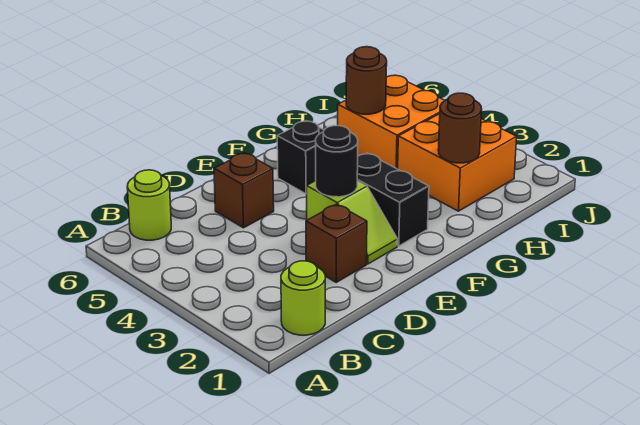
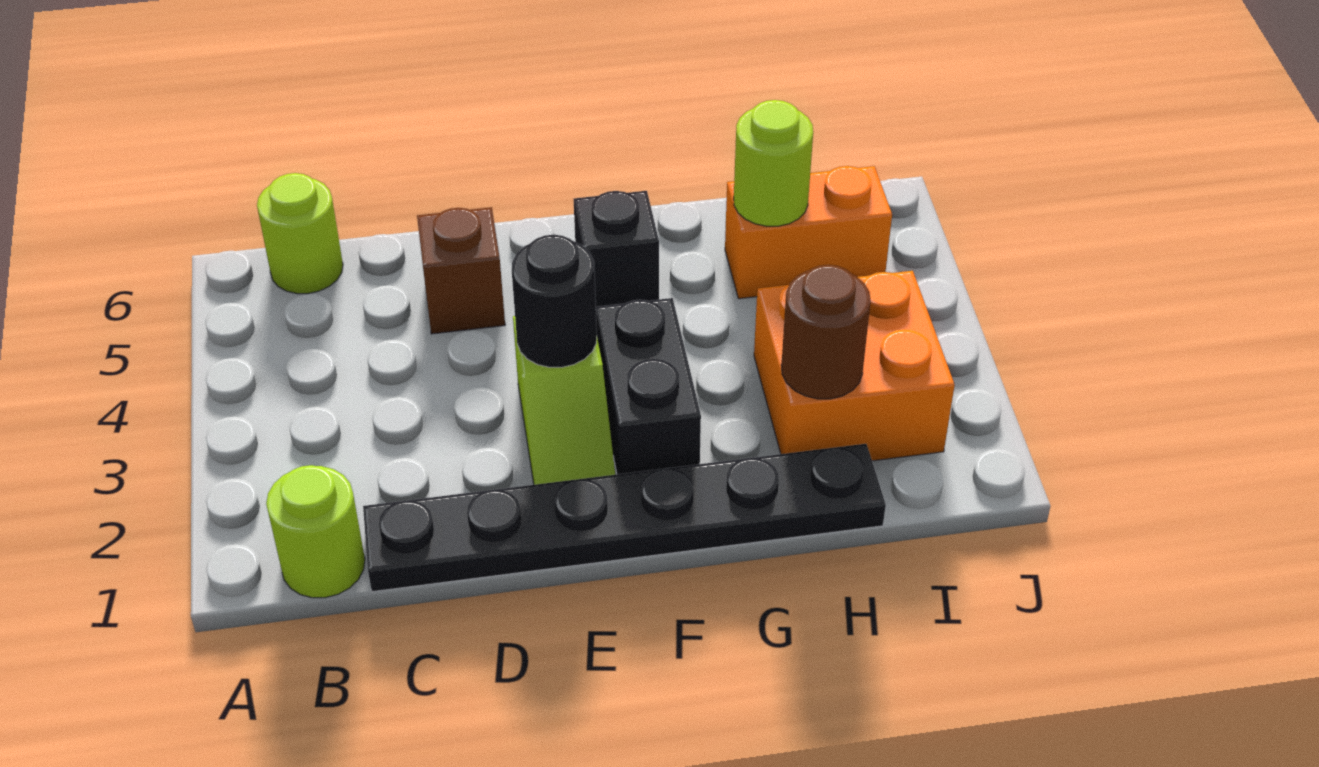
none -> black 1x6 plate [363,444,886,592]
brown 1x1 brick [306,204,367,282] -> none
orange 2x2 brick [338,75,445,169] -> orange 1x2 brick [725,166,892,299]
brown 1x1 round brick [346,47,387,114] -> lime 1x1 round brick [734,100,813,226]

